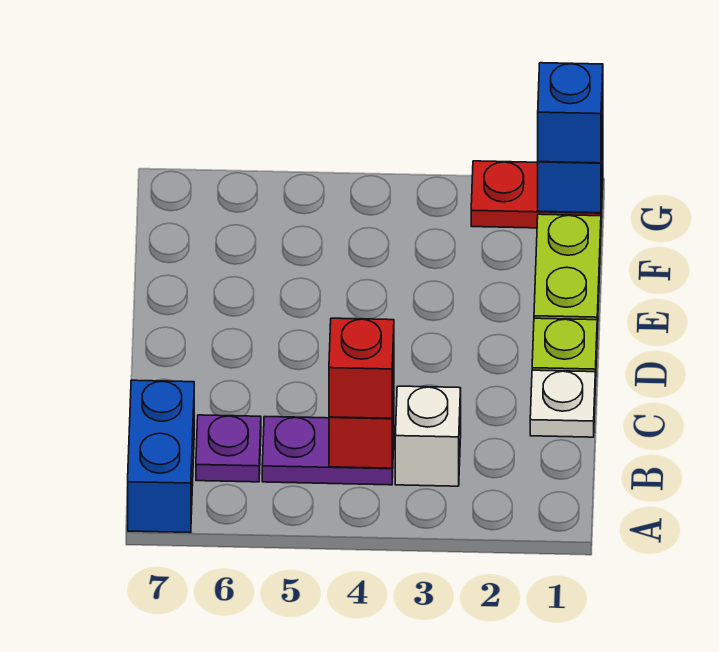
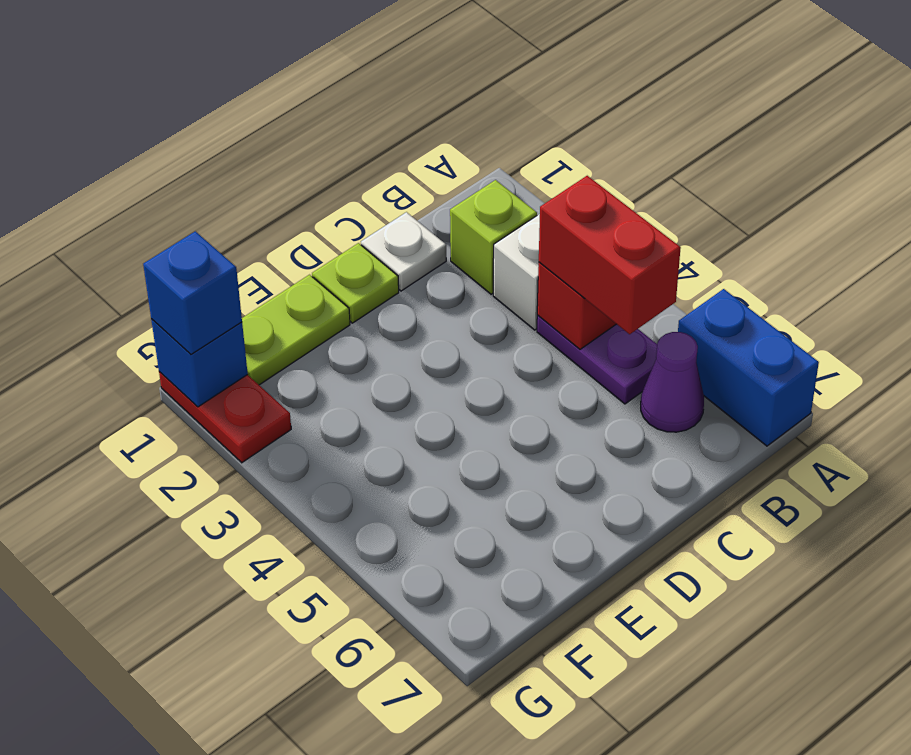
blue 1x2 brick [128,380,194,533] -> blue 1x2 brick turned to [678,289,819,446]
none -> lime 1x1 brick [450,180,537,294]
red 1x1 brick [329,318,394,418] -> red 1x2 brick [539,176,681,334]
purple 1x1 plate [196,415,261,482] -> purple 1x1 cone [641,332,704,432]

